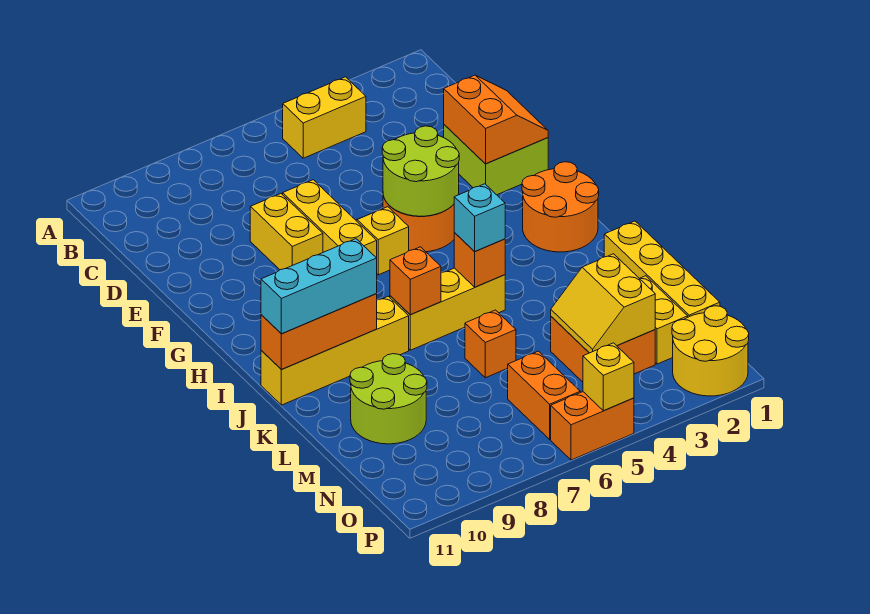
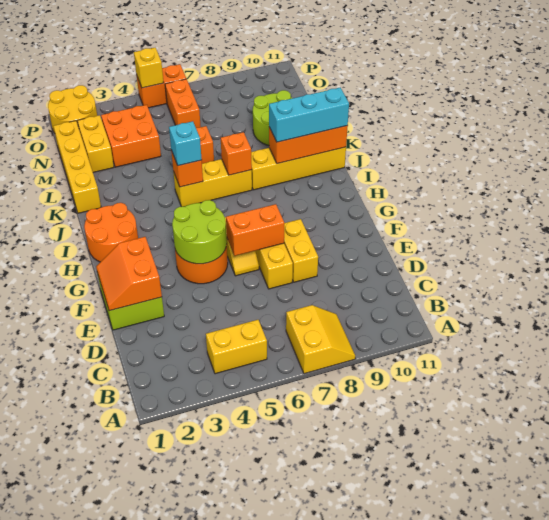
none -> orange 1x2 brick [226,204,284,256]
yellow 2x2 slope [551,254,655,353] -> yellow 2x2 slope moved to [286,305,355,374]

